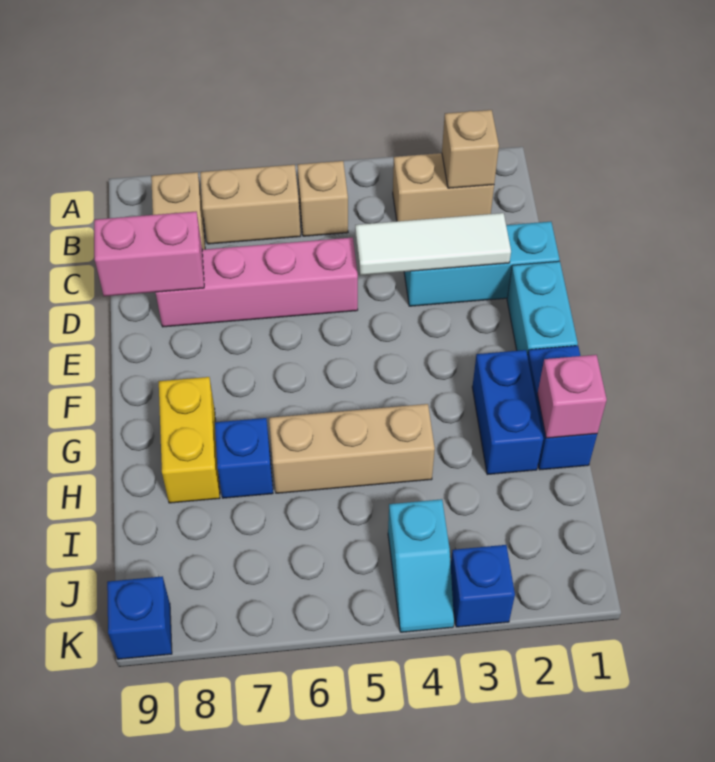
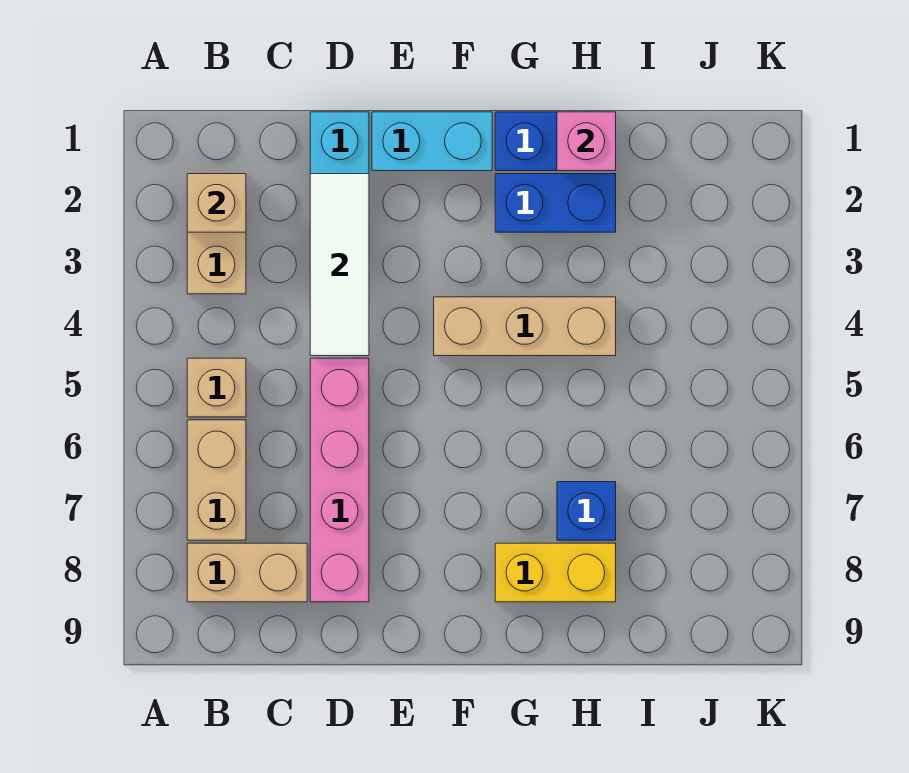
pink 1x2 brick [94,212,204,296] -> none
tan 1x3 brick [269,404,435,493] -> tan 1x3 brick turned to [434,297,616,356]
cyan 1x2 slope [388,499,454,632] -> none
blue 1x1 brick [451,545,515,627] -> none
blue 1x1 brick [107,576,172,659] -> none

